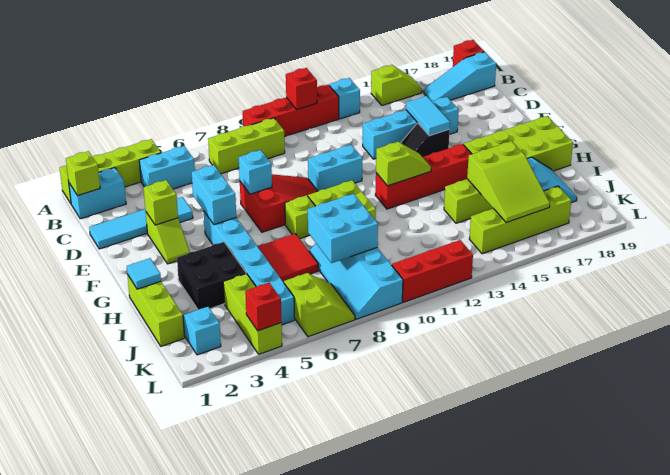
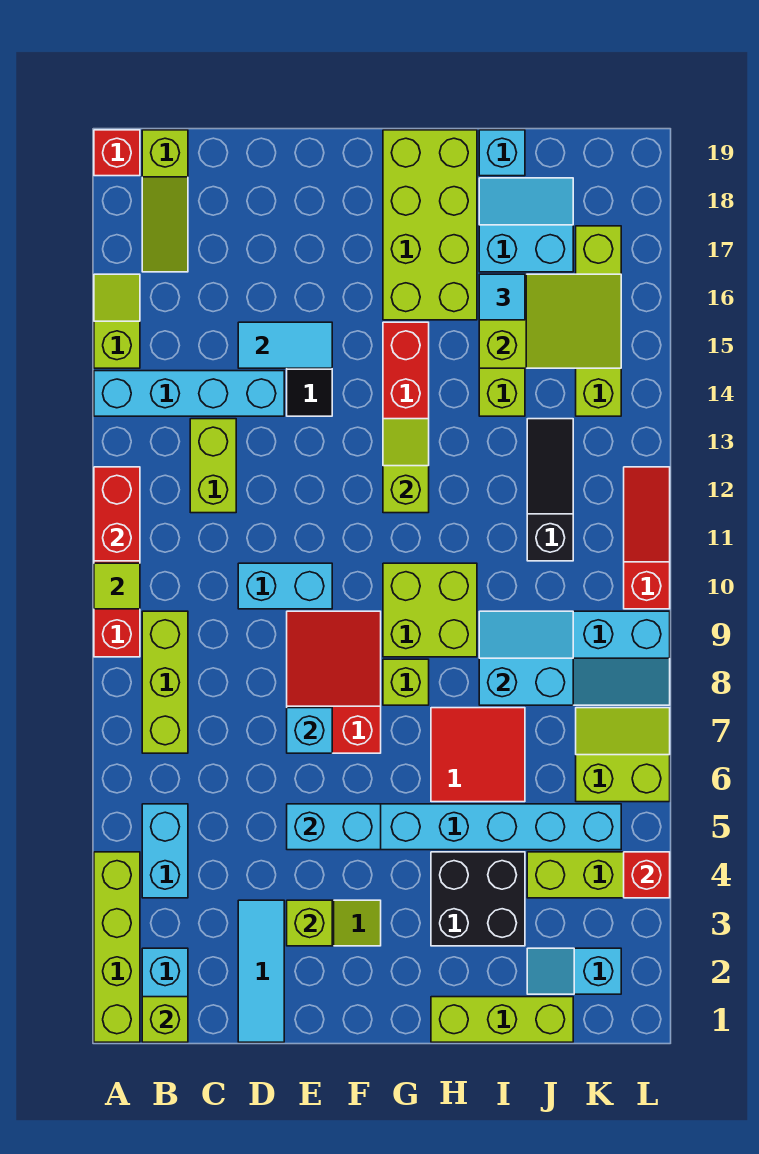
none -> lime 1x1 tile [94,563,140,609]
red 1x1 brick [286,68,317,110] -> red 1x2 brick [94,467,140,561]
cyan 1x1 brick [329,78,360,119] -> cyan 1x1 brick moved to [479,130,525,176]
cyan 1x3 slope [424,52,496,101] -> lime 1x3 slope [142,130,188,272]
none -> lime 1x2 brick [190,419,236,513]
cyan 1x4 tile [89,197,193,249] -> cyan 1x3 tile [238,900,284,1042]
cyan 1x4 brick [363,97,459,159] -> cyan 1x4 brick turned to [94,371,284,416]
cyan 1x2 brick [308,145,362,191] -> cyan 1x2 brick turned to [238,563,332,609]
cyan 1x1 tile [127,258,161,289] -> cyan 1x1 tile moved to [479,274,525,320]
cyan 2x2 brick [308,194,378,263] -> cyan 2x2 slope [479,611,573,705]
none -> black 1x3 slope [527,419,573,561]
red 1x3 brick [392,240,473,302] -> red 1x3 slope [624,467,670,609]

